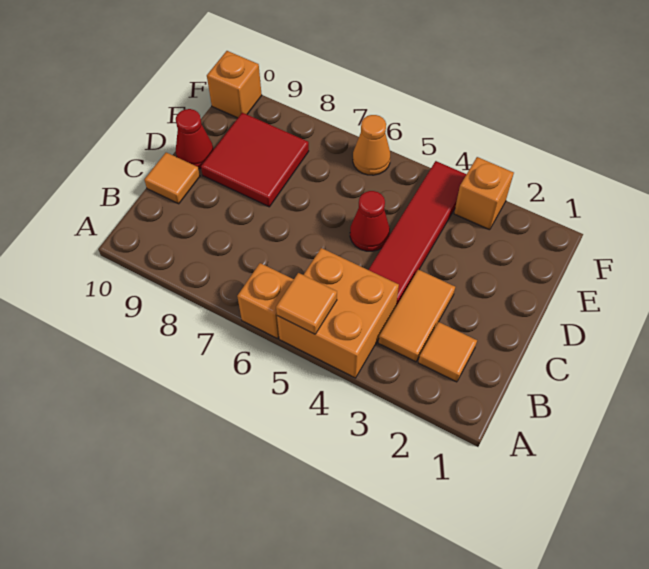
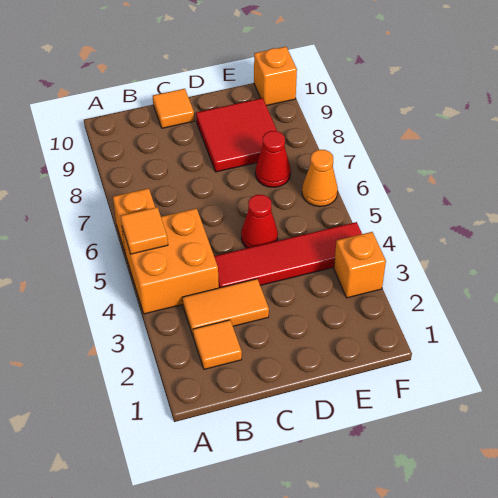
red 1x1 cone [176,109,214,169] -> red 1x1 cone moved to [255,131,291,187]

